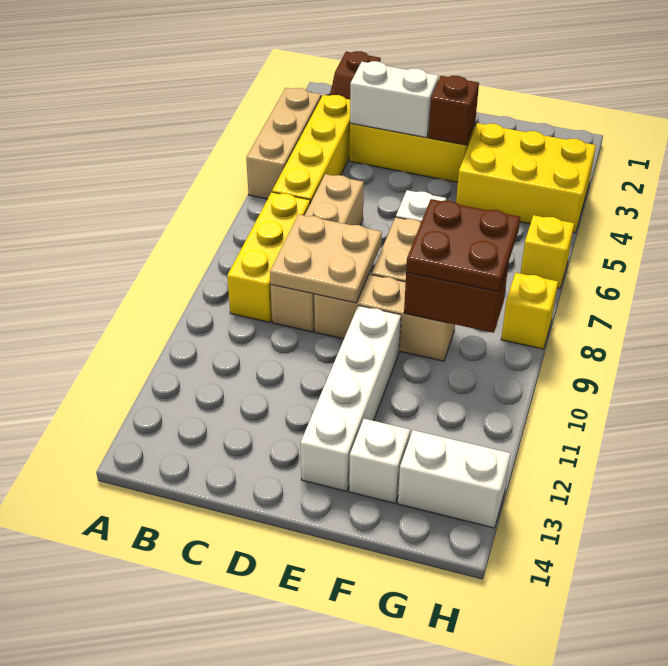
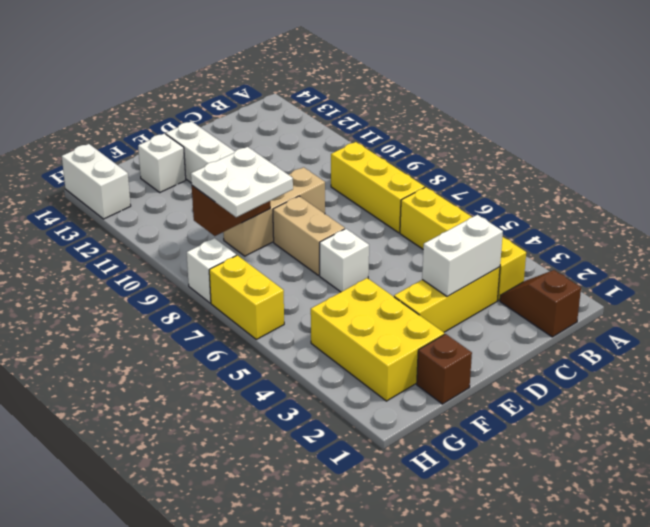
tan 1x3 brick [246,88,321,199] -> none
tan 1x4 brick [270,174,364,332] -> none
tan 2x2 plate [270,214,382,303] -> none
brown 1x1 brick [428,76,479,145] -> brown 1x1 brick moved to [417,334,472,404]
yellow 2x3 brick [456,123,596,233] -> yellow 2x3 brick turned to [311,278,444,401]
brown 2x2 plate [406,199,520,292] -> white 2x2 plate [191,147,293,217]
white 1x2 brick [398,430,511,528] -> white 1x2 brick turned to [62,144,131,219]
yellow 1x1 brick [520,215,574,288] -> yellow 1x2 brick [209,255,284,339]
yellow 1x1 brick [501,273,558,349] -> white 1x1 brick [187,238,236,303]

